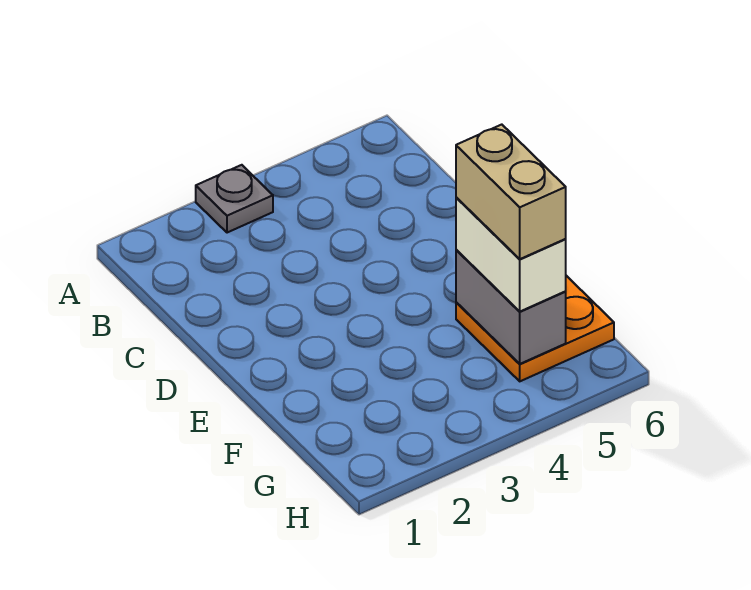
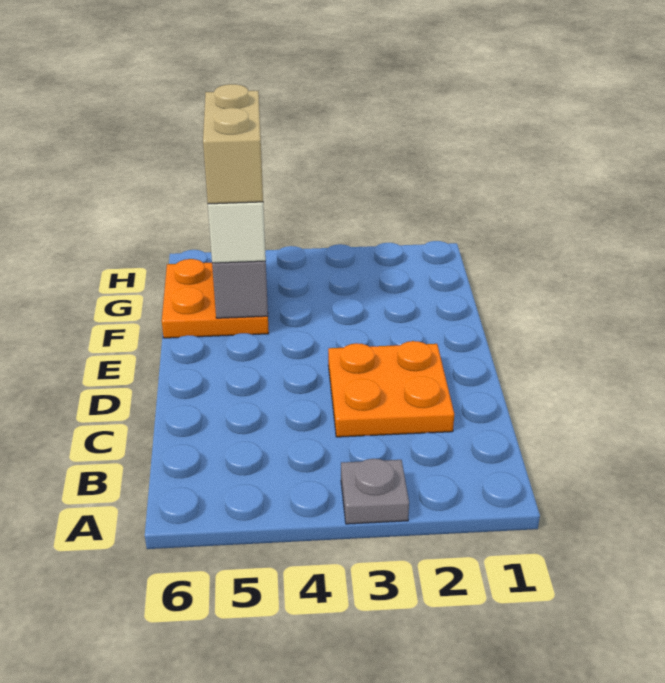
none -> orange 2x2 plate [328,341,454,437]

